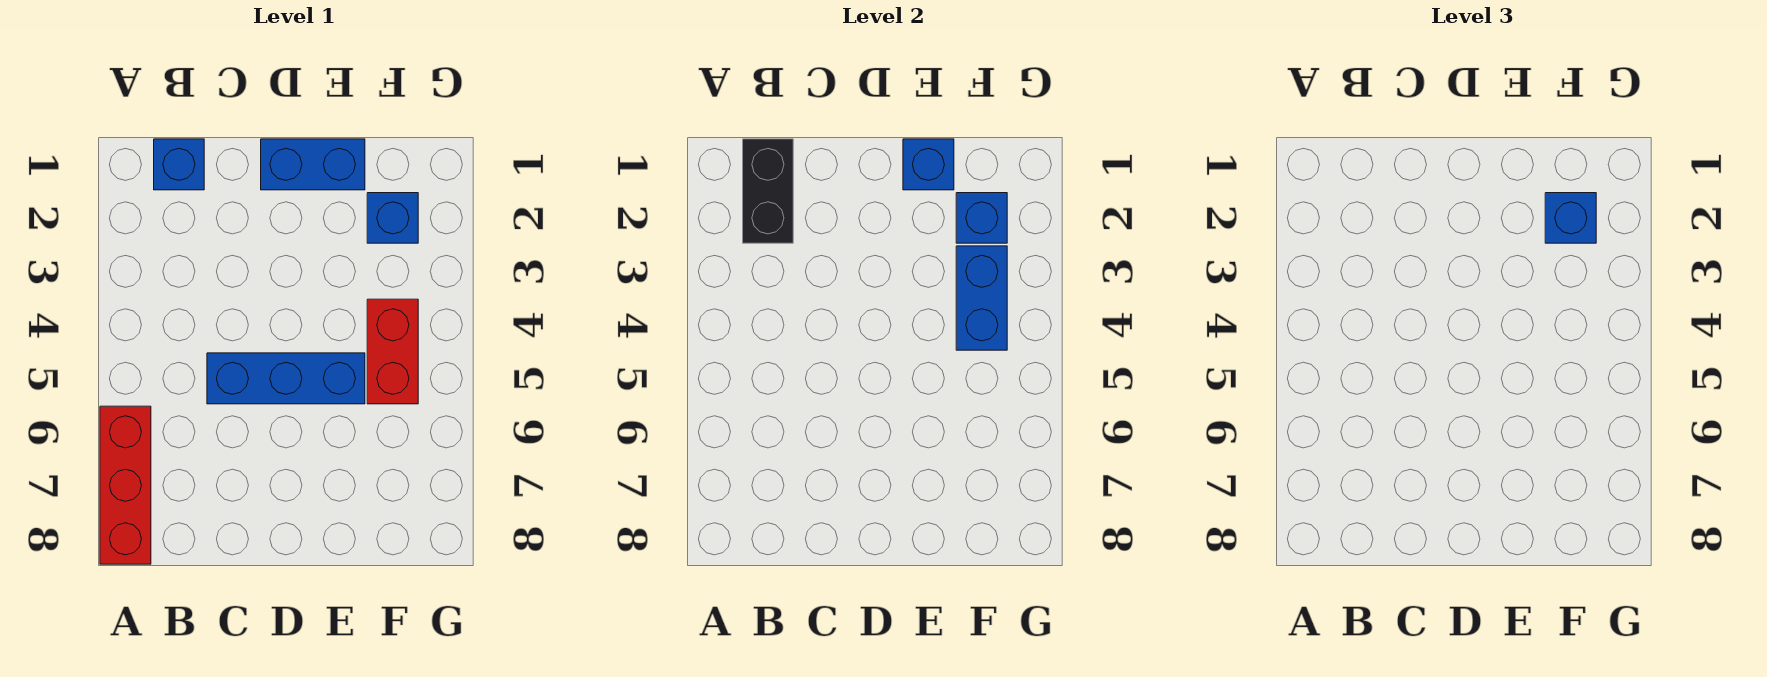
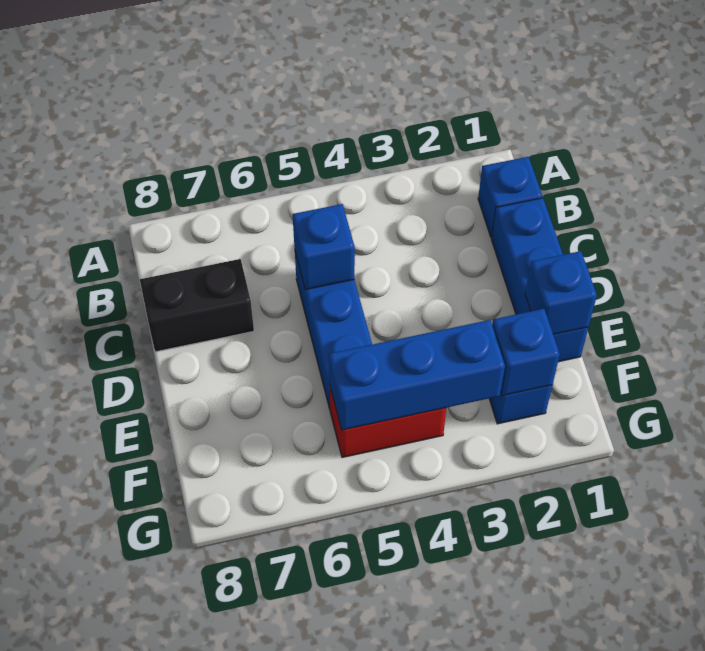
red 1x3 brick [100,406,151,564] -> none
black 1x2 brick [743,139,793,243] -> black 1x2 brick moved to [140,259,254,352]
blue 1x2 brick [261,139,365,190] -> blue 1x3 brick [491,198,588,362]
blue 1x1 brick [1545,193,1596,243] -> blue 1x1 brick moved to [293,204,355,289]
blue 1x2 brick [956,246,1007,350] -> blue 1x3 brick [329,320,505,430]

